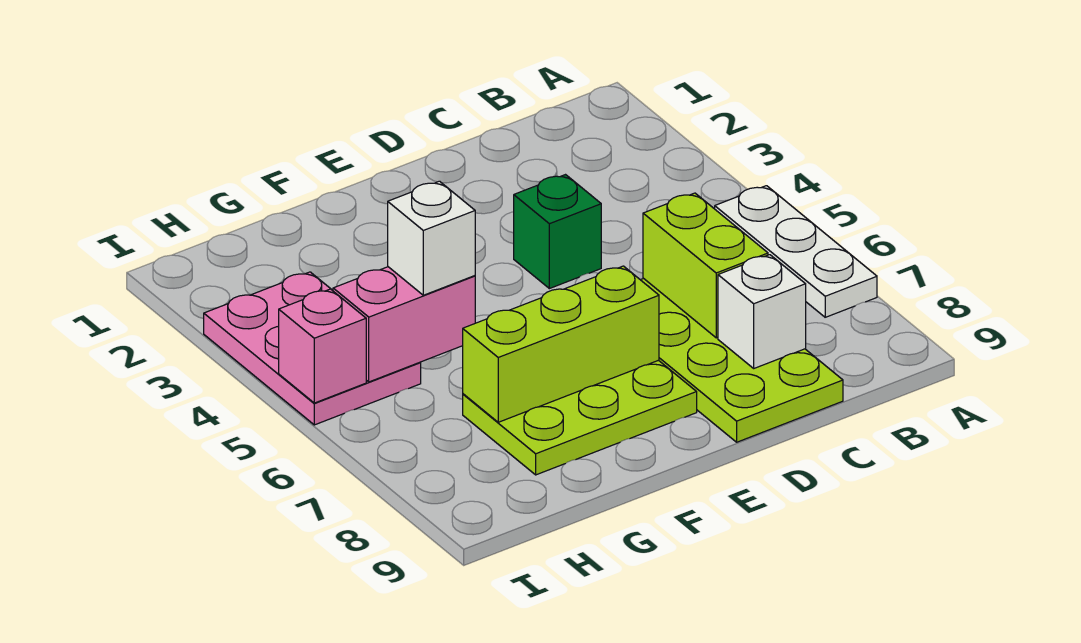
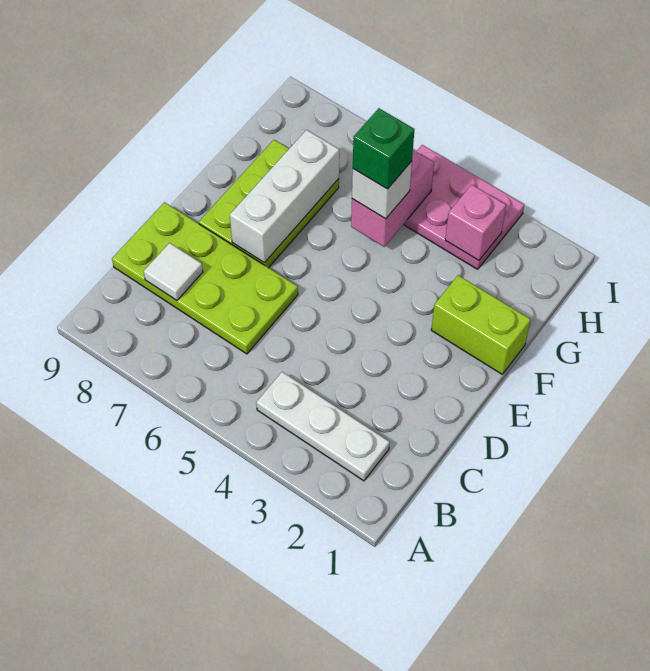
white 1x3 plate [715,186,877,317] -> white 1x3 plate moved to [256,372,390,481]
lime 1x2 brick [643,193,768,338] -> lime 1x2 brick moved to [431,275,531,374]
white 1x1 brick [718,255,806,368] -> white 1x1 tile [144,243,203,300]
green 1x1 brick [514,175,601,289] -> green 1x1 brick moved to [353,108,414,189]
lime 1x3 brick [463,266,659,422] -> white 1x3 brick [230,130,339,263]
pink 1x1 brick [279,289,366,403] -> pink 1x1 brick moved to [445,185,506,260]

